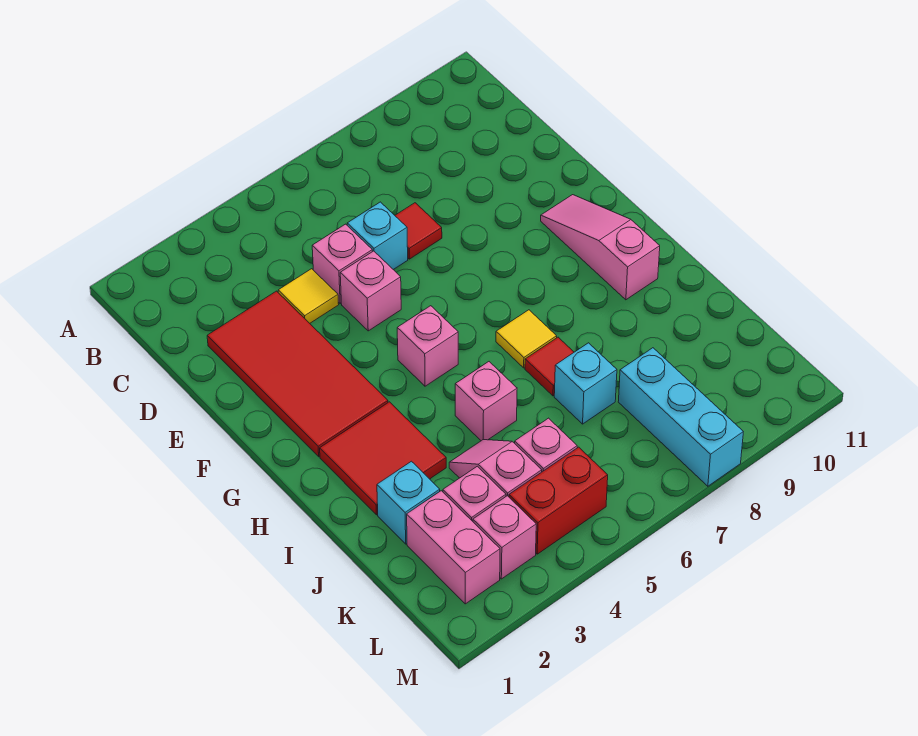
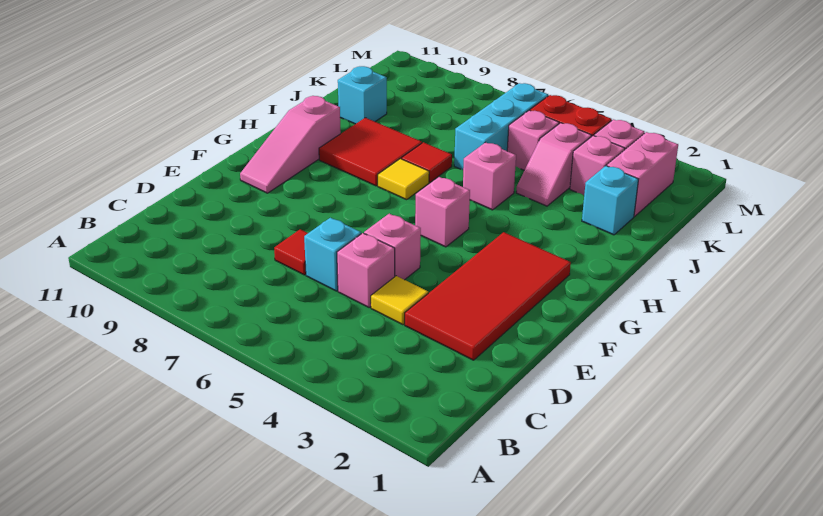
red 2x2 tile [320,402,446,515] -> red 2x2 tile moved to [319,118,422,186]
cyan 1x1 brick [554,343,617,424] -> cyan 1x1 brick moved to [338,66,387,124]
cyan 1x3 brick [618,348,743,486] -> cyan 1x3 brick moved to [454,83,548,170]

